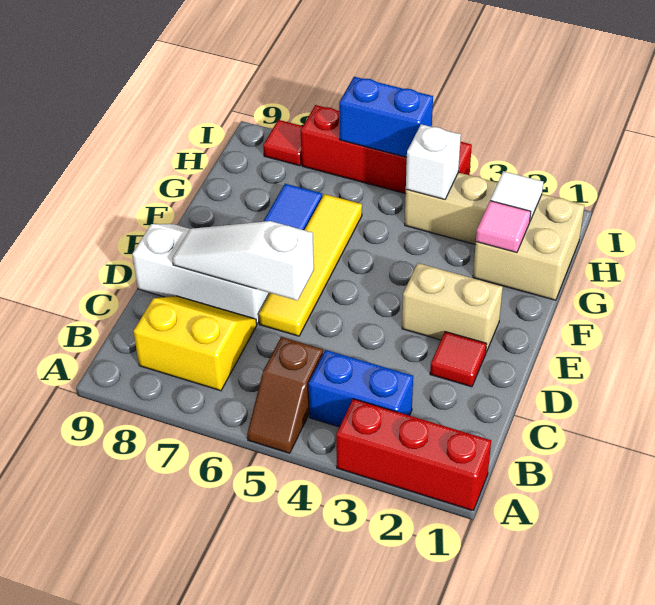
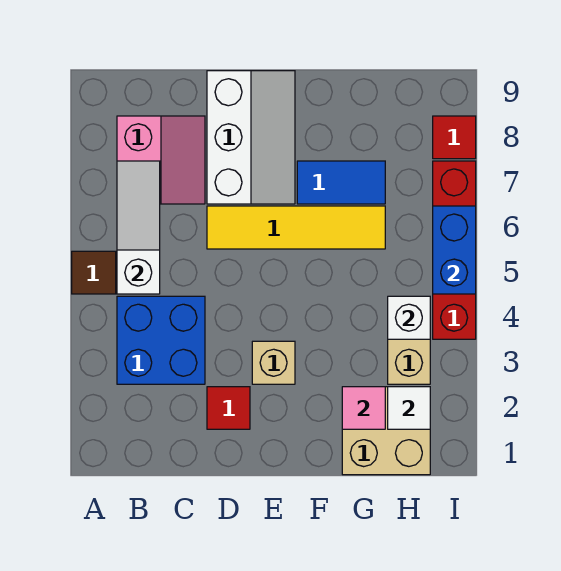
red 1x3 brick [336,399,491,511] -> none
blue 1x2 brick [308,350,413,427] -> blue 2x2 brick [117,296,205,384]
yellow 2x2 slope [133,296,257,391] -> pink 2x2 slope [117,116,205,204]
white 1x3 slope [172,221,314,301] -> white 1x3 slope moved to [117,161,160,294]
tan 1x2 brick [402,263,503,352] -> tan 1x1 brick [252,341,295,384]

